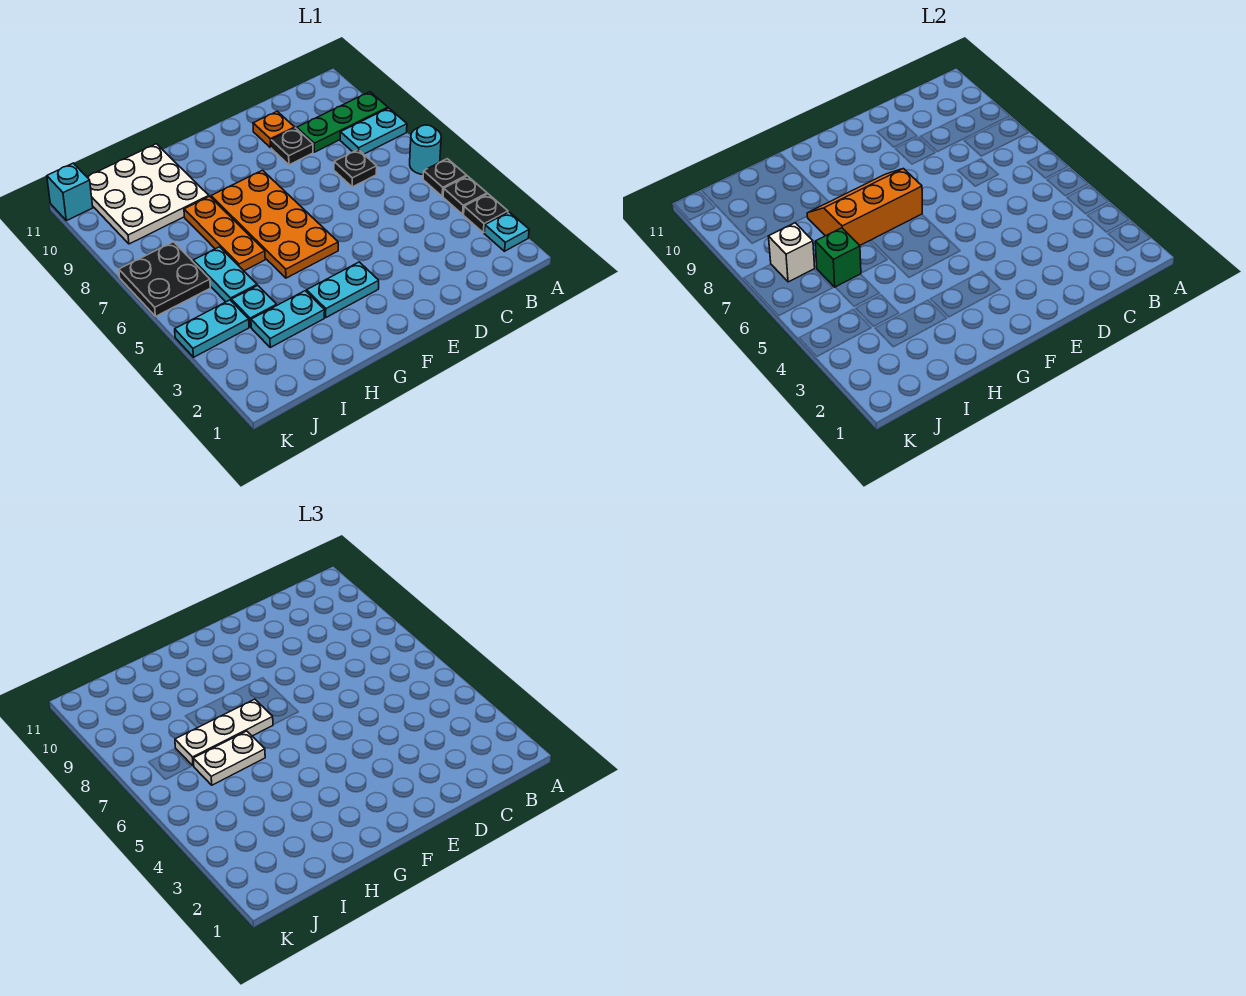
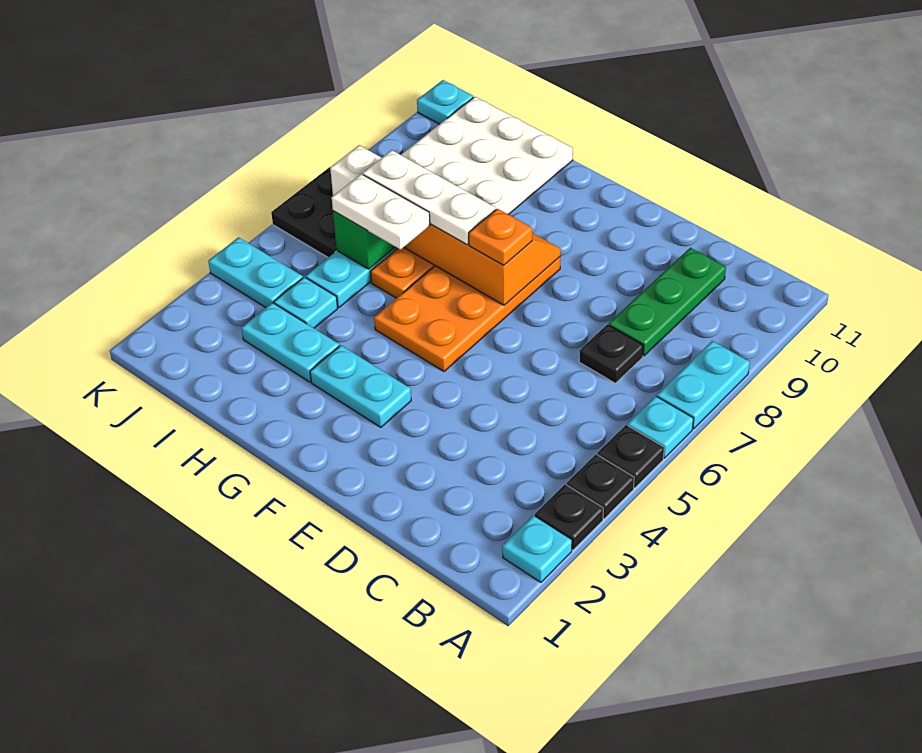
cyan 1x1 round brick [410,125,441,174] -> cyan 1x1 plate [628,396,693,458]
cyan 1x2 plate [340,108,407,154] -> cyan 1x2 plate turned to [657,341,750,429]
green 1x3 plate [297,92,388,152] -> green 1x3 plate turned to [609,248,726,356]
black 1x1 plate [271,128,313,165] -> none
orange 1x1 plate [253,111,295,148] -> orange 1x1 plate moved to [469,209,532,265]
cyan 1x1 brick [47,163,93,221] -> cyan 1x1 plate [417,80,473,124]

